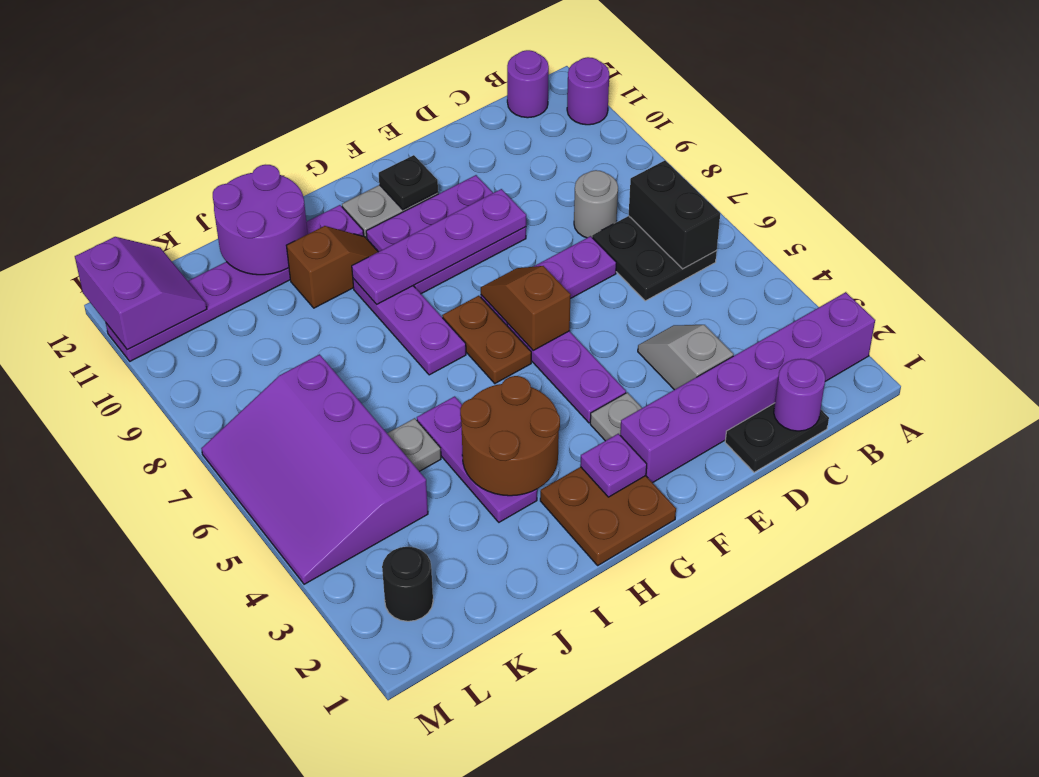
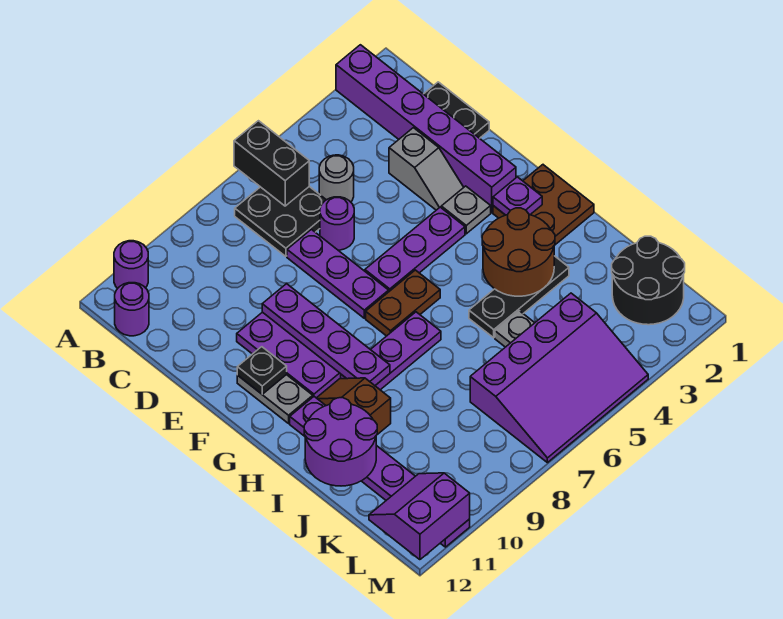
black 1x2 brick [629,161,720,269] -> black 1x2 brick turned to [234,121,309,206]
purple 1x1 round brick [774,359,825,431] -> purple 1x1 round brick moved to [320,197,354,250]
grey 1x1 round brick [574,170,618,238] -> grey 1x1 round brick moved to [319,155,354,202]
grey 1x2 slope [638,325,734,390] -> grey 1x2 slope turned to [389,128,464,210]
brown 1x2 slope [481,266,571,350] -> none
purple 1x3 plate [417,396,537,522] -> black 1x3 plate [469,256,569,338]
black 1x1 round brick [382,547,433,621] -> black 2x2 round brick [612,236,685,325]

